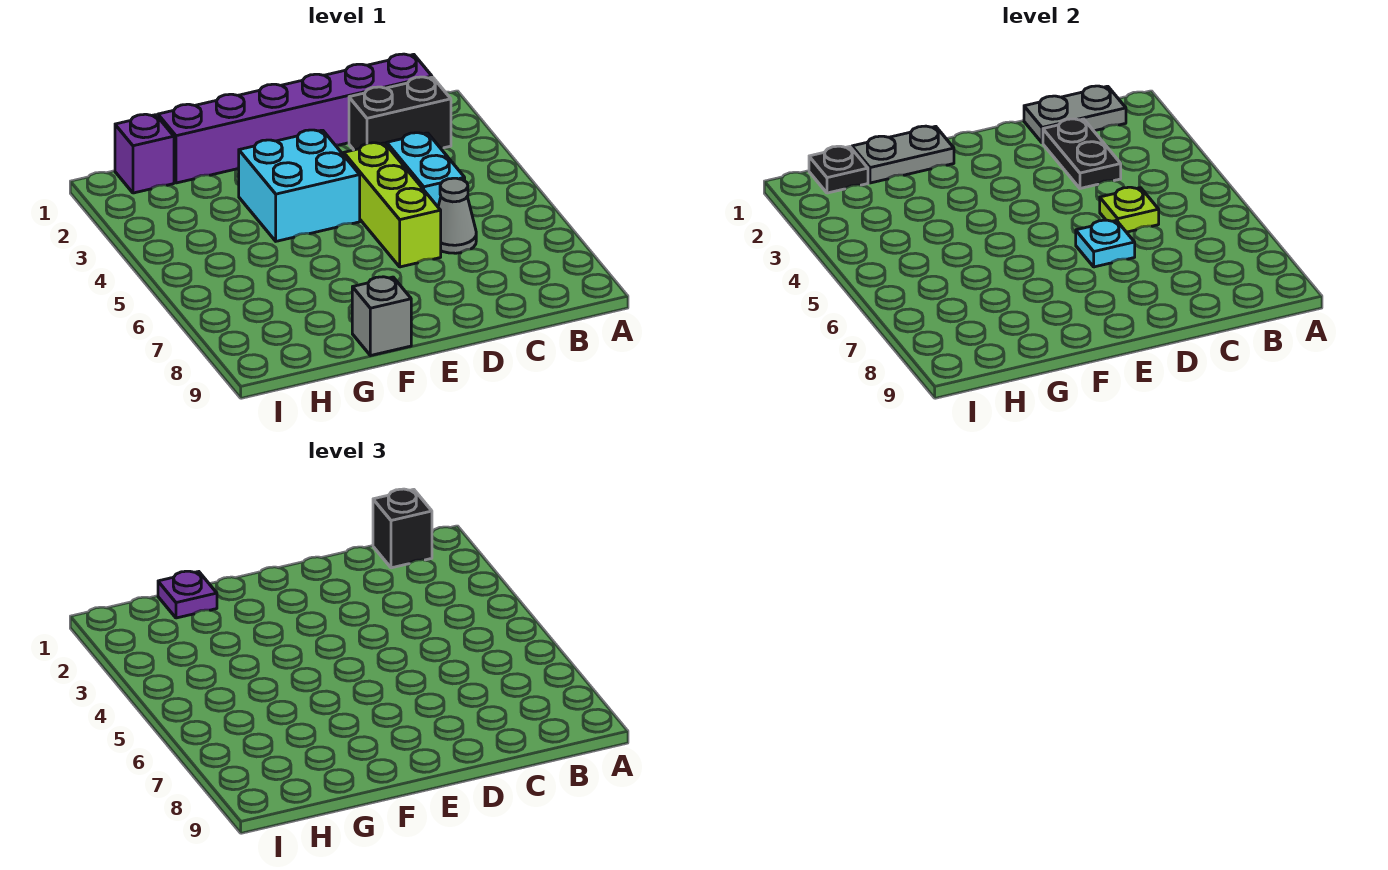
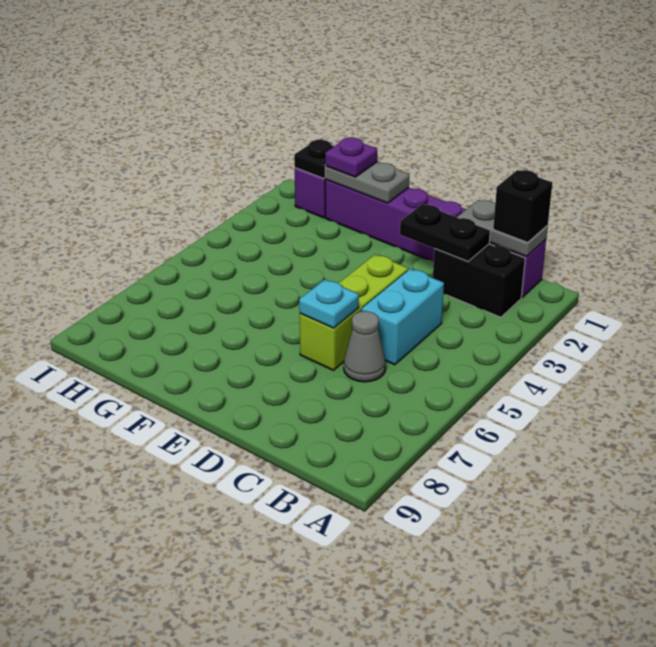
black 1x2 plate [1043,119,1121,188] -> black 1x2 plate turned to [400,204,490,261]
lime 1x1 plate [1100,187,1159,232] -> none
cyan 2x2 brick [239,130,360,241] -> none
grey 1x1 brick [352,277,411,356] -> none

